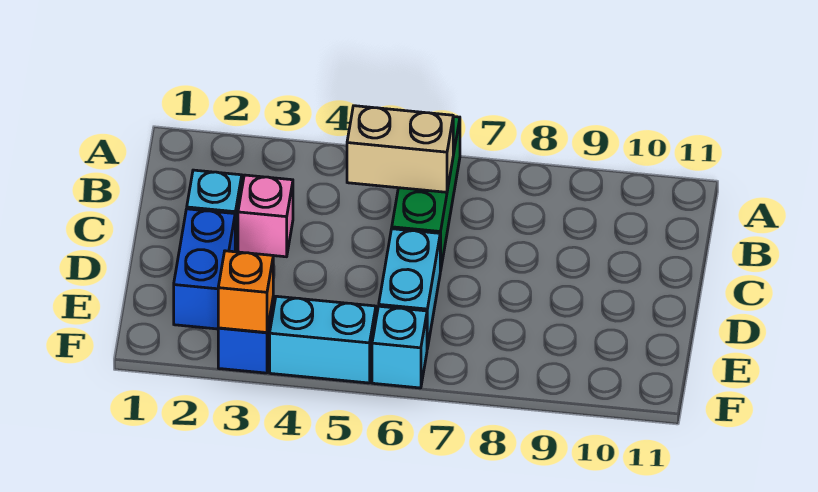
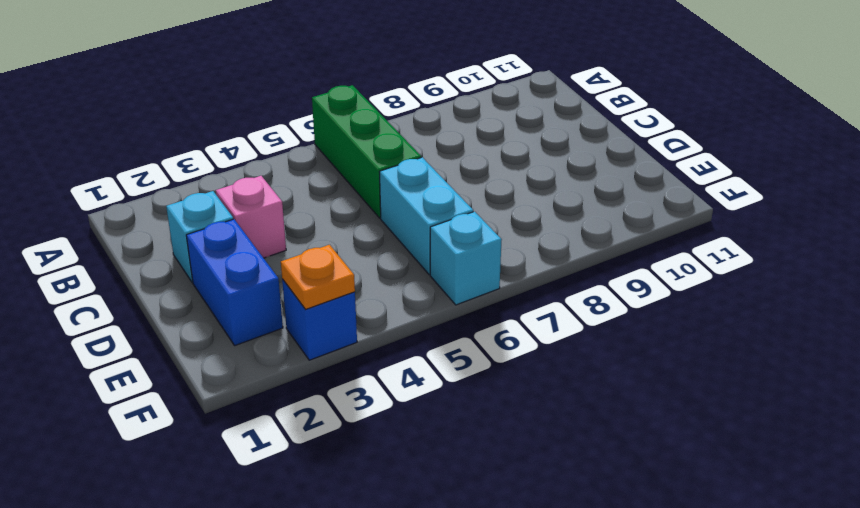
tan 1x2 brick [347,106,453,192] -> none
orange 1x1 brick [218,251,273,333] -> orange 1x1 plate [281,245,355,309]
cyan 1x2 brick [270,296,376,383] -> none

